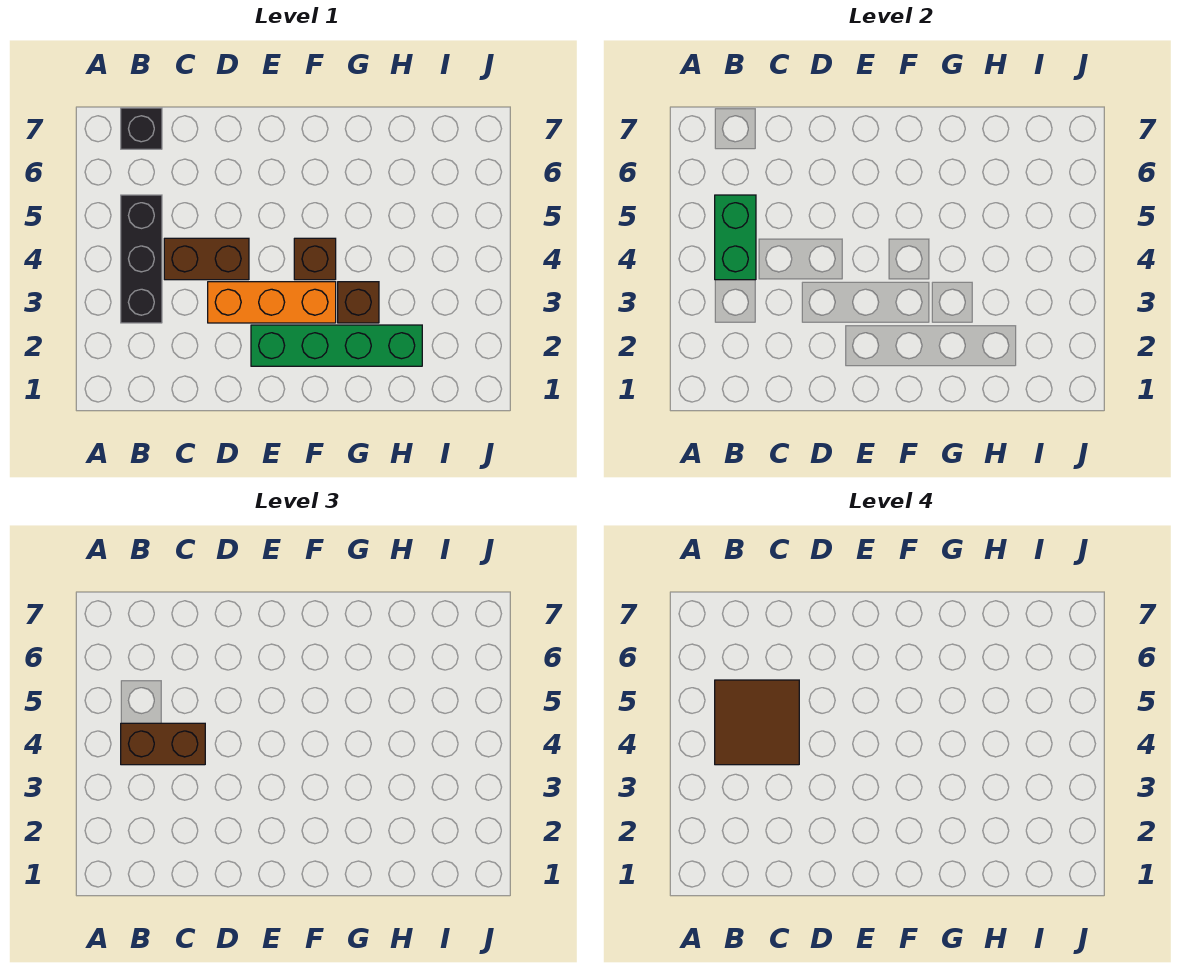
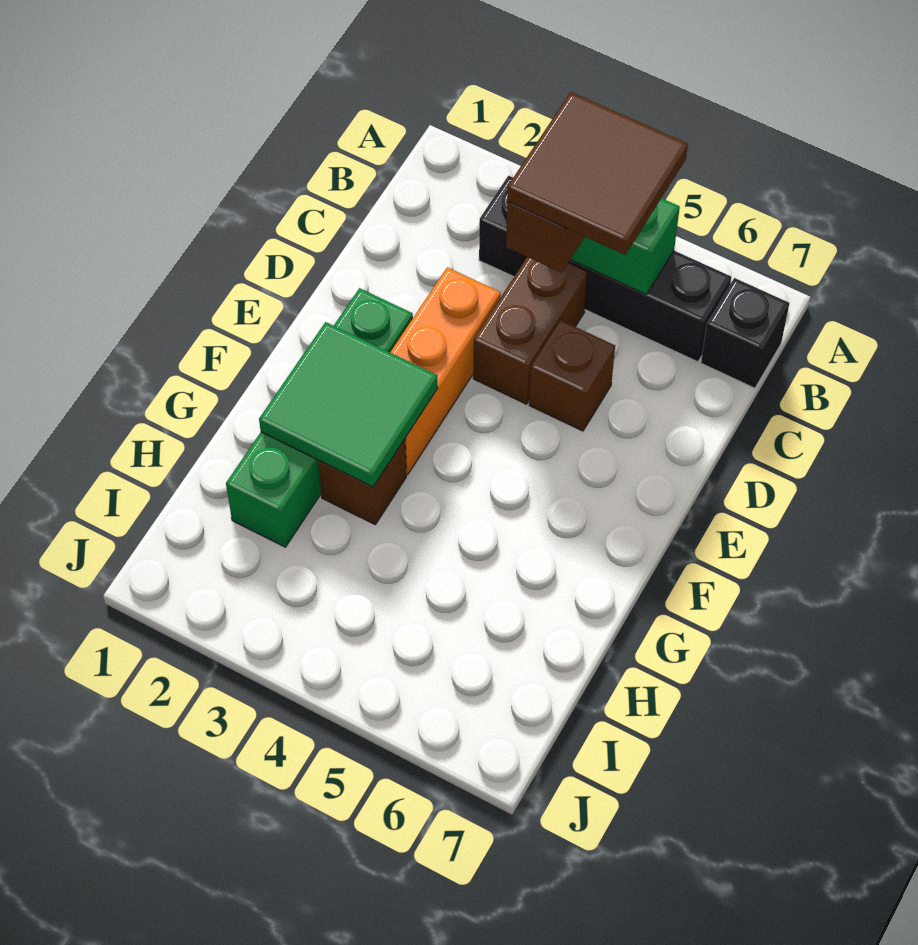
black 1x3 brick [121,195,162,323] -> black 1x4 brick [479,176,731,362]
none -> green 2x2 tile [259,322,438,487]
brown 1x1 brick [294,238,336,280] -> brown 1x1 brick moved to [529,320,615,431]

